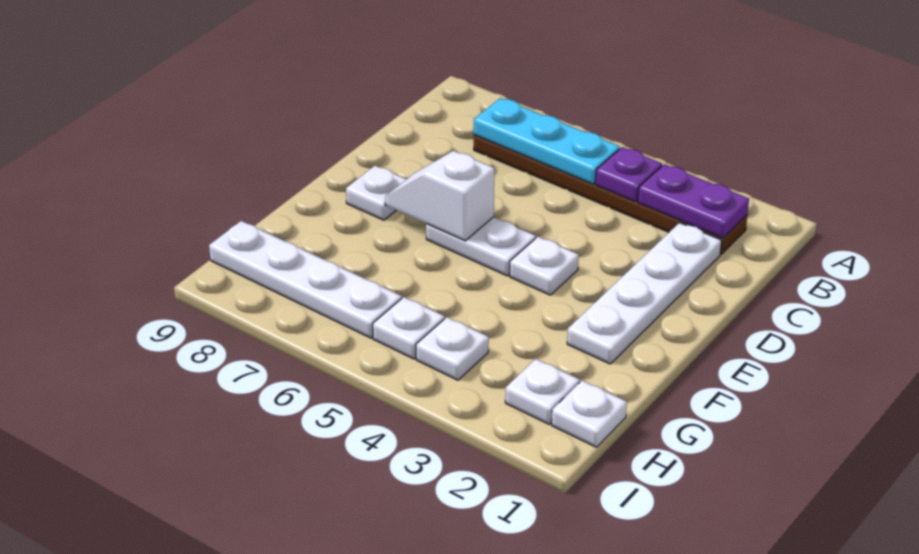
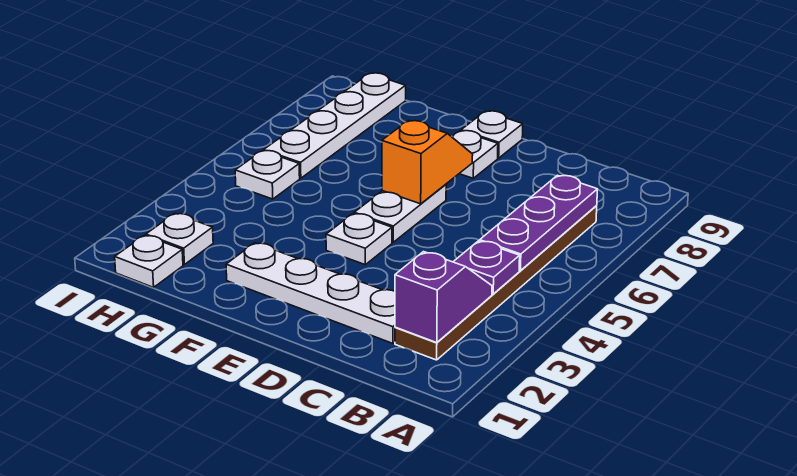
purple 1x2 plate [638,164,749,238] -> purple 1x2 slope [395,252,492,343]
cyan 1x3 plate [474,98,620,184] -> purple 1x3 plate [480,175,598,271]
white 1x2 slope [385,151,494,241] -> orange 1x2 slope [382,121,473,204]
white 1x1 plate [416,317,489,380] -> white 1x1 plate moved to [461,111,523,158]

